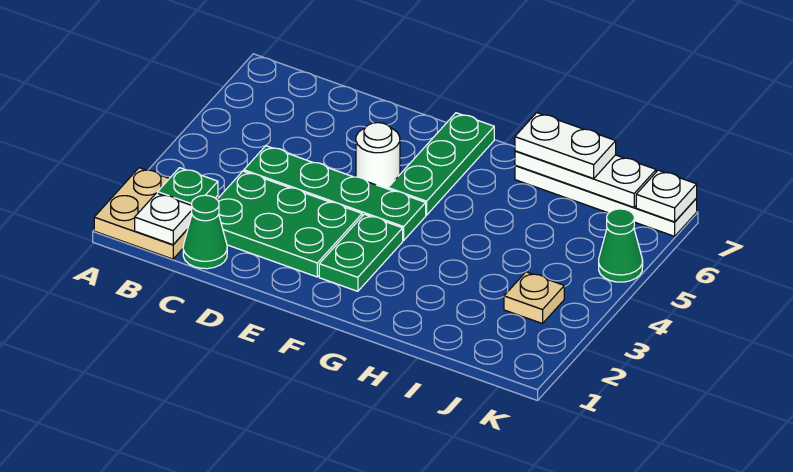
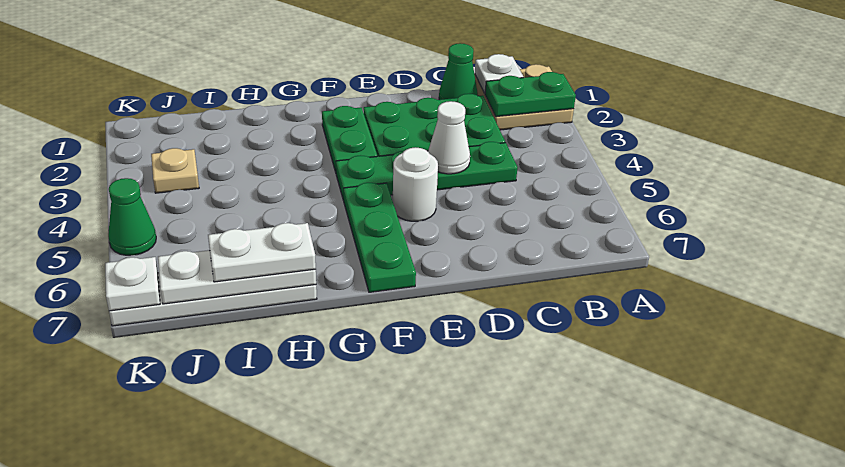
green 1x1 plate [158,168,218,205] -> green 1x2 plate [485,72,576,117]
none -> white 1x1 cone [428,101,470,174]

